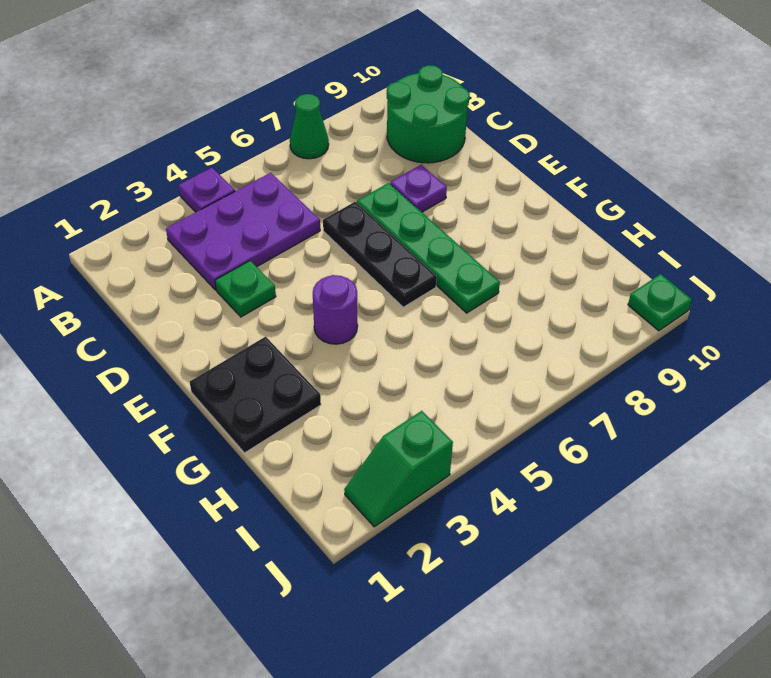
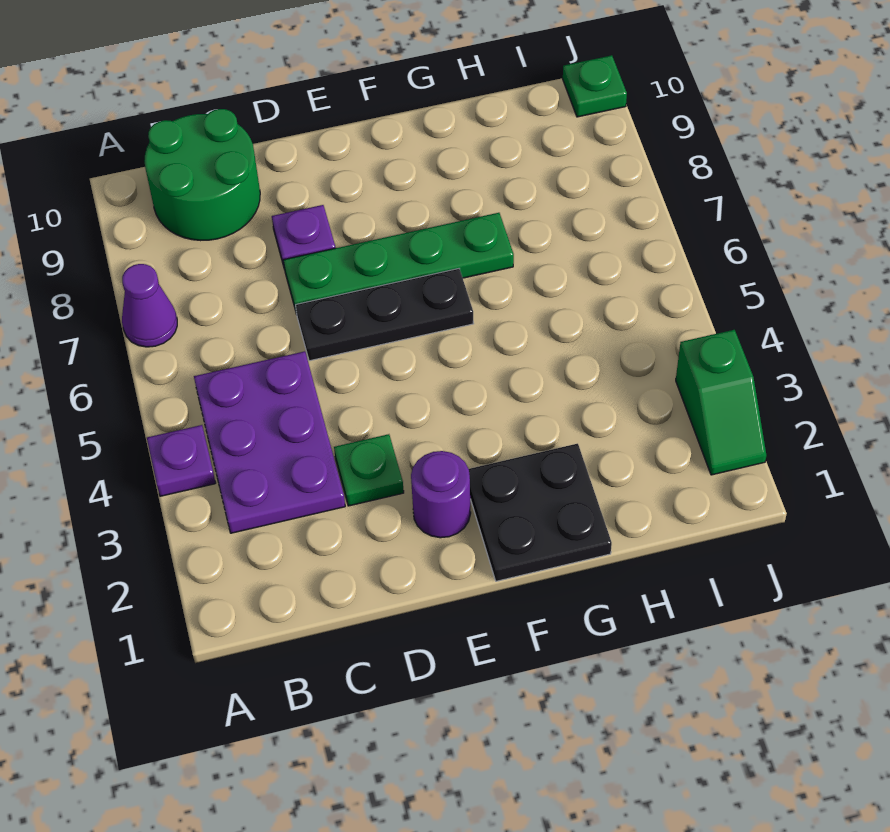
green 1x1 cone [290,94,329,159] -> purple 1x1 cone [122,264,177,347]
purple 1x1 round brick [313,275,358,344] -> purple 1x1 round brick moved to [411,451,471,538]

